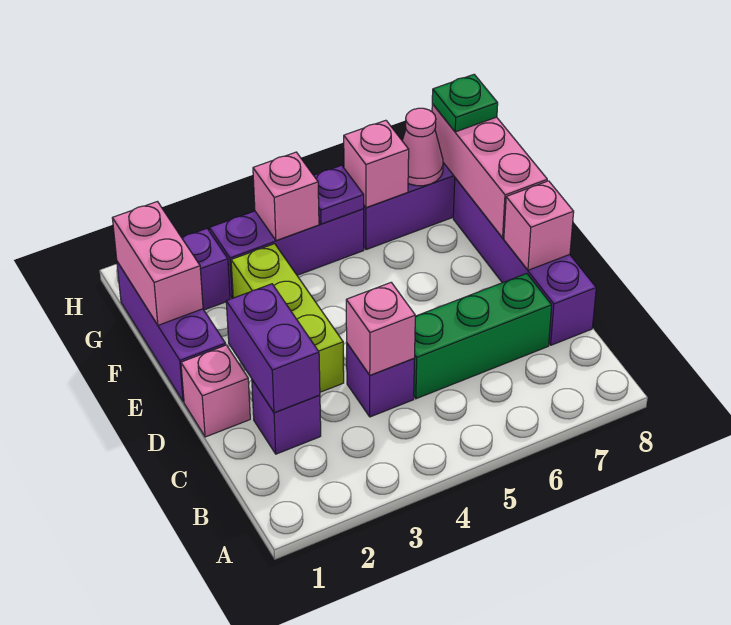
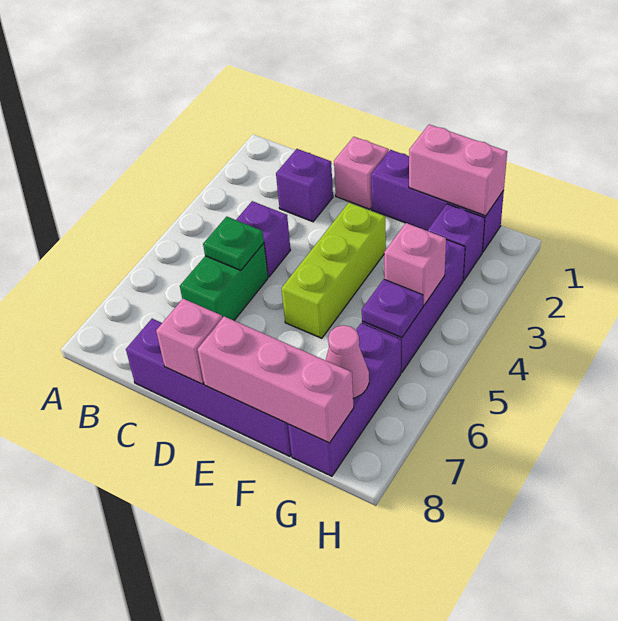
purple 1x2 brick [226,284,320,413] -> none
pink 1x1 brick [346,283,415,375] -> none
green 1x3 brick [414,274,552,399] -> green 1x2 brick [180,243,268,320]
lime 1x3 brick [231,244,344,392] -> lime 1x3 brick turned to [282,203,386,338]
pink 1x1 brick [344,120,409,208] -> none
green 1x1 plate [432,75,498,132] -> green 1x1 plate moved to [203,217,264,270]

